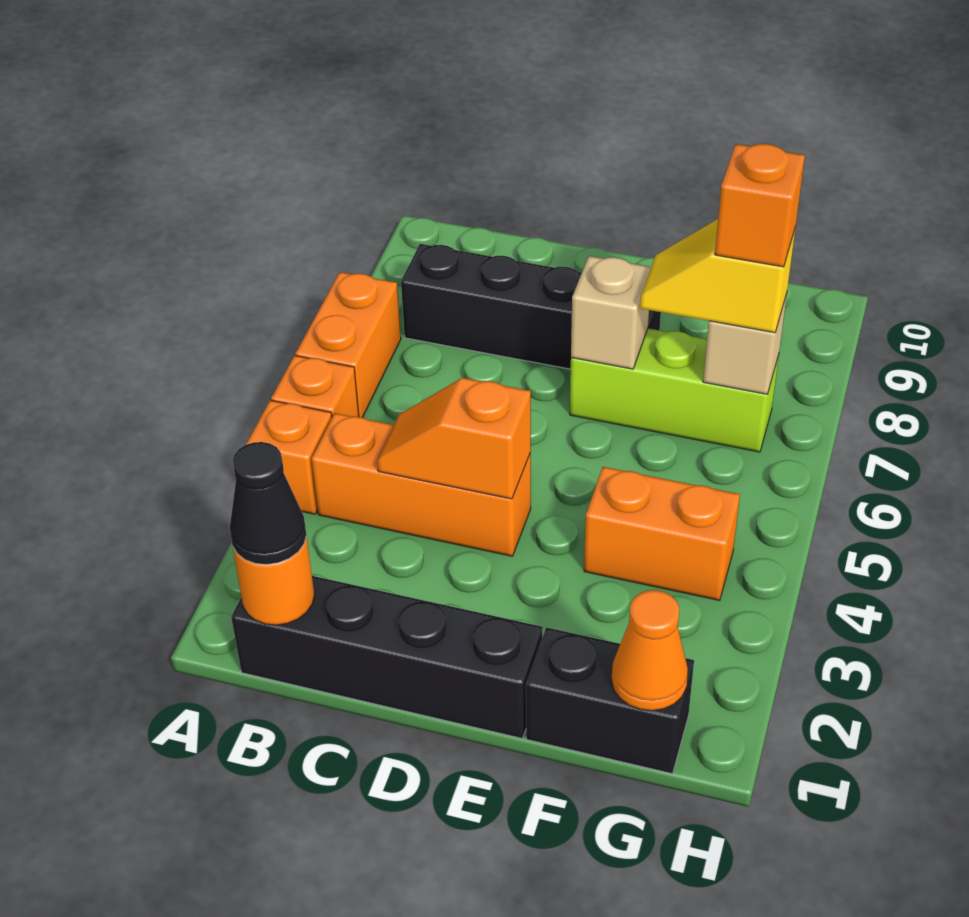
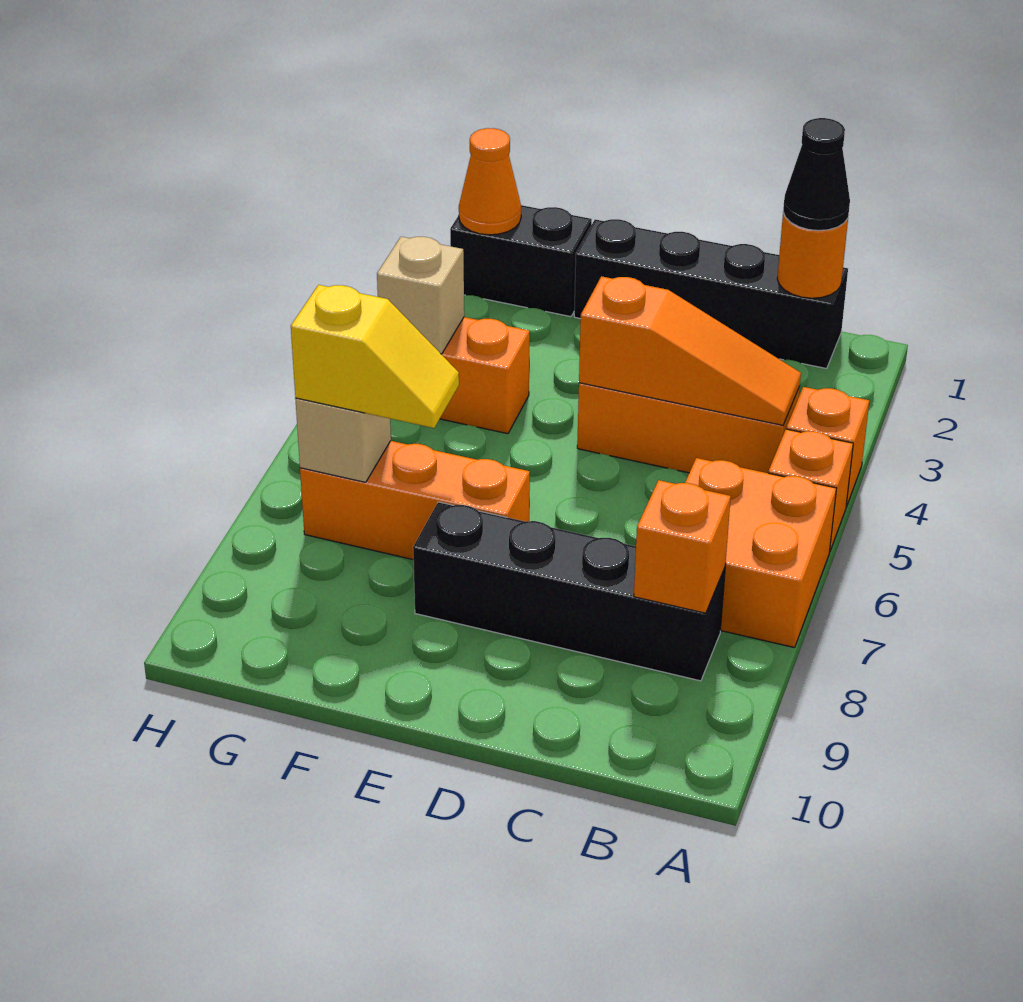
orange 1x2 brick [295,272,401,418] -> orange 2x2 brick [685,458,836,648]
orange 1x2 slope [377,378,531,499] -> orange 1x3 slope [579,276,801,425]
lime 1x3 brick [570,328,779,452] -> orange 1x3 brick [300,441,530,560]
tan 1x1 brick [571,256,651,369] -> tan 1x1 brick moved to [377,237,464,354]
orange 1x1 brick [715,144,805,267] -> orange 1x1 brick moved to [634,480,731,613]

